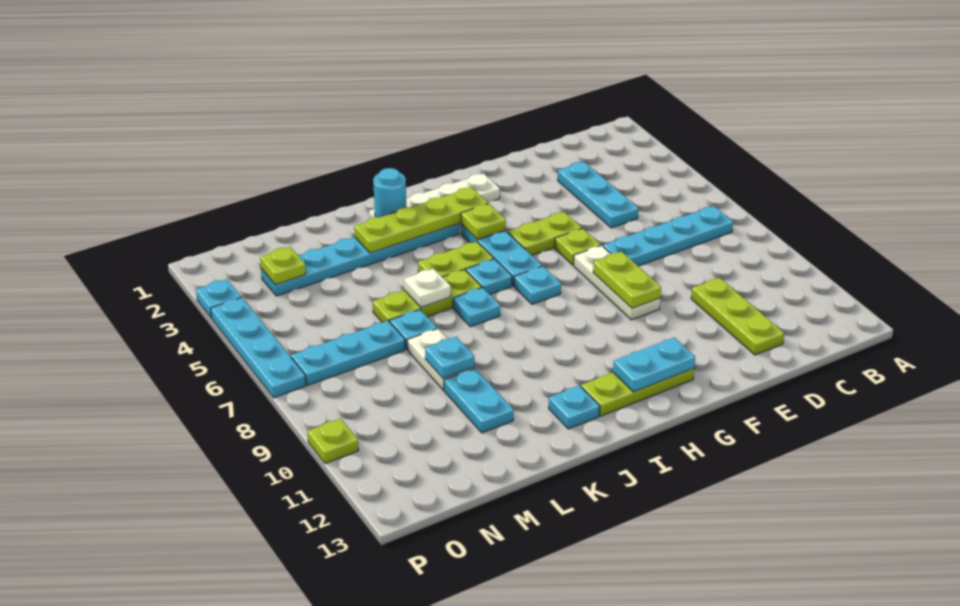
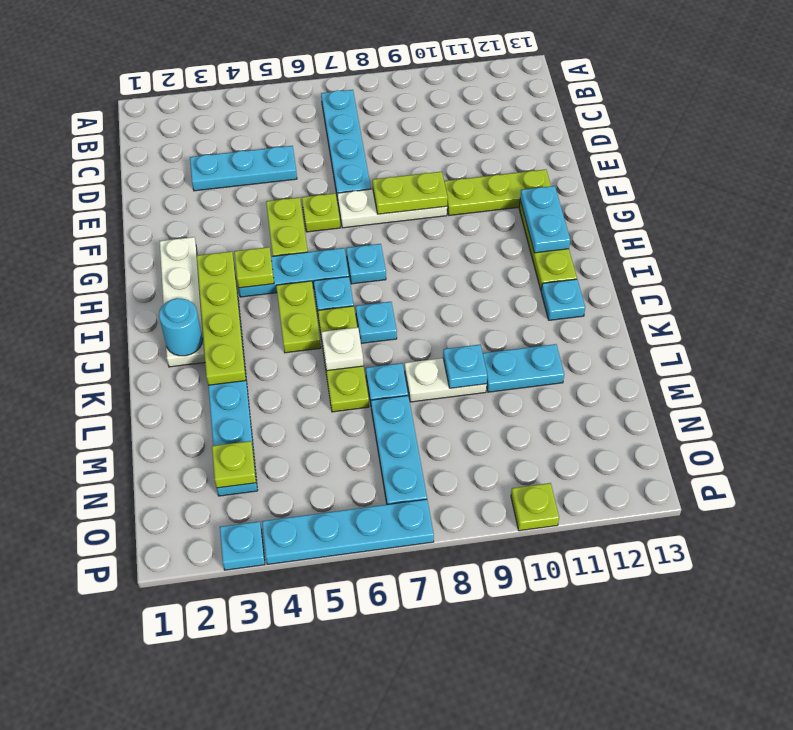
lime 1x3 plate [691,278,784,355] -> lime 1x3 plate moved to [444,169,551,215]

